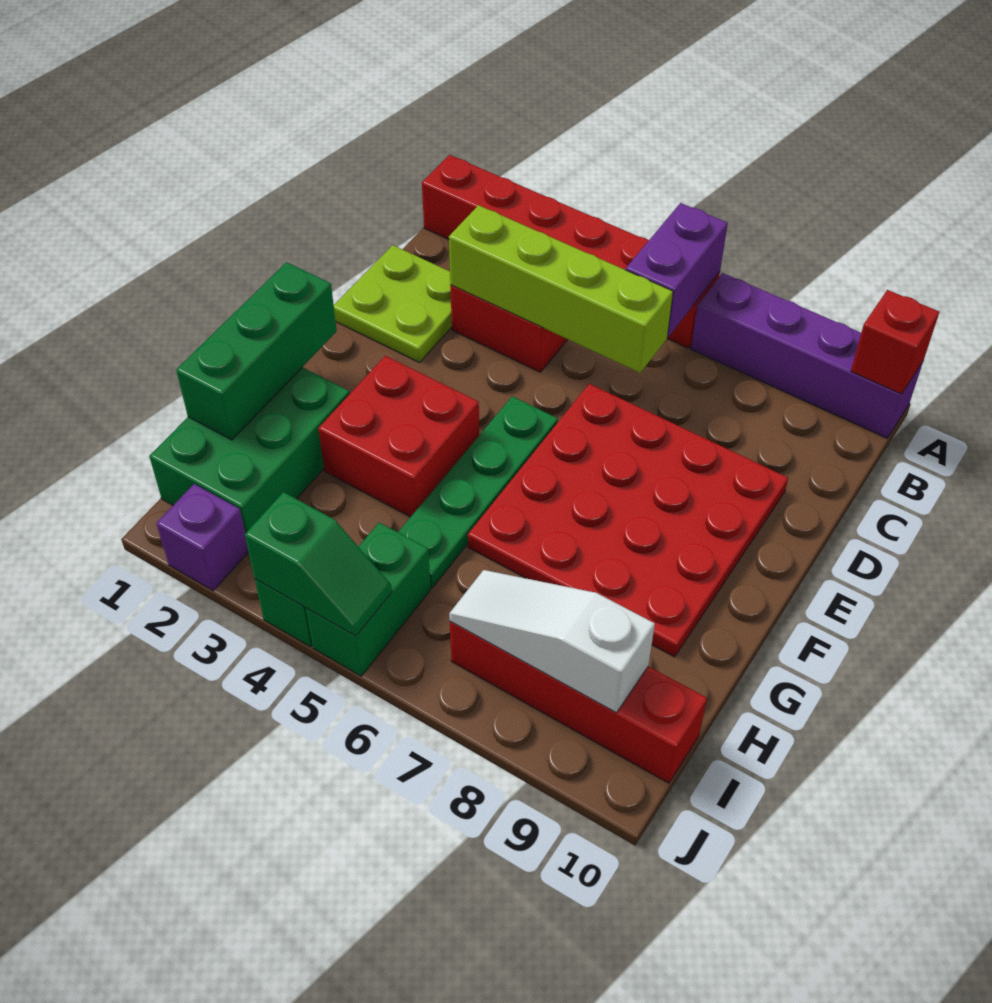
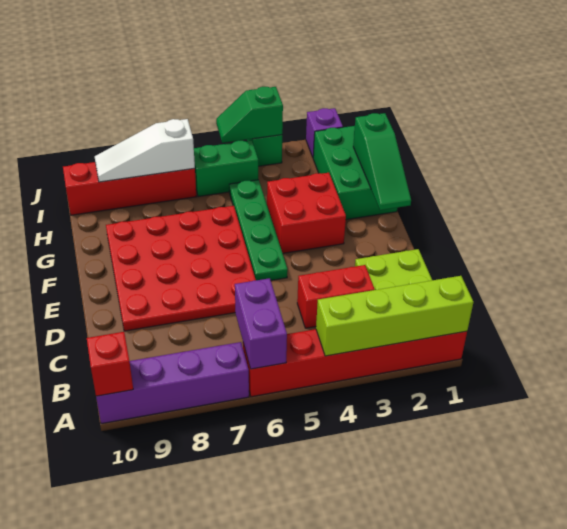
lime 1x4 brick [449,205,673,373] -> lime 1x4 brick moved to [316,276,473,356]
green 1x3 brick [176,262,337,440] -> green 1x3 slope [353,113,411,210]
green 1x2 brick [306,522,431,676] -> green 1x2 brick turned to [194,140,258,197]
white 1x3 slope [449,570,655,713] -> white 1x3 slope turned to [95,119,195,182]

